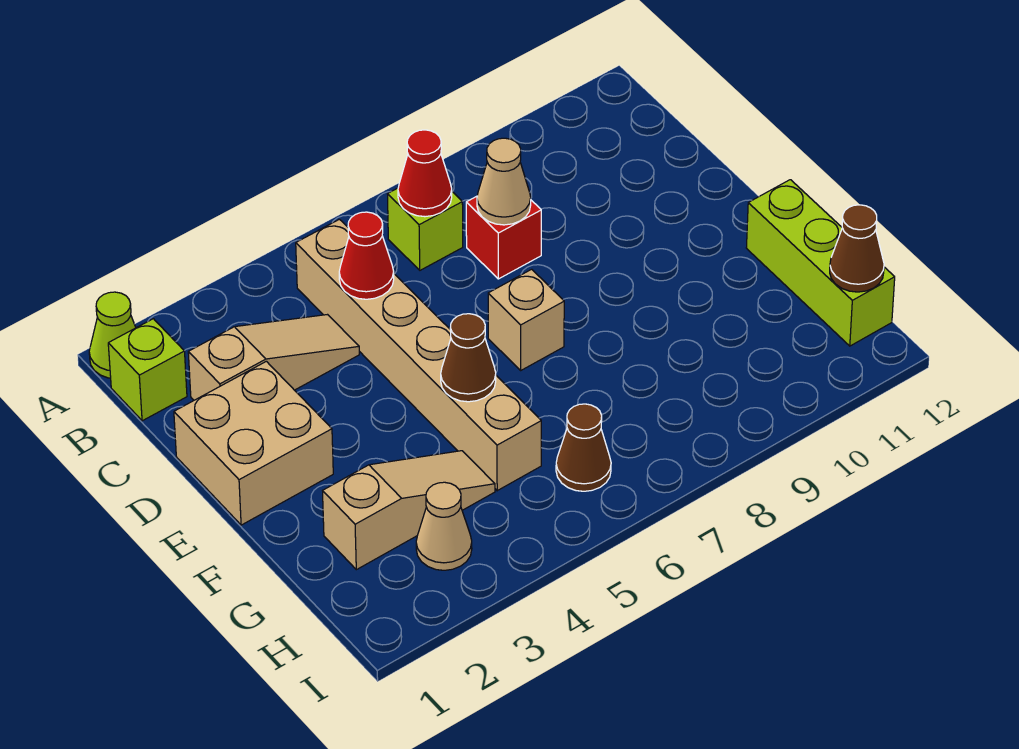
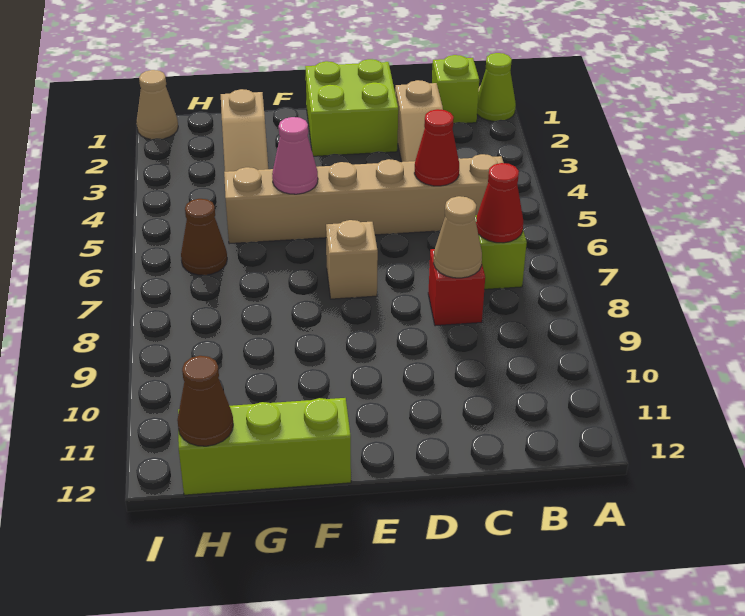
tan 2x2 brick [174,361,333,525] -> lime 2x2 brick [305,59,398,156]
brown 1x1 cone [441,314,496,402] -> pink 1x1 cone [272,117,318,194]
tan 1x1 cone [416,482,472,570] -> tan 1x1 cone moved to [137,70,178,139]

